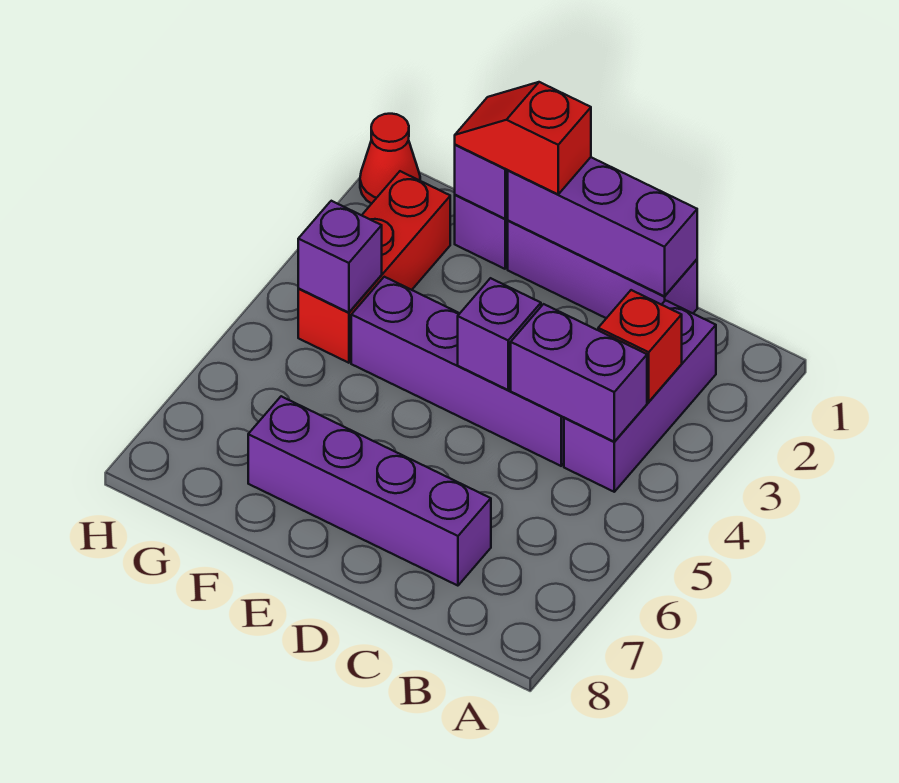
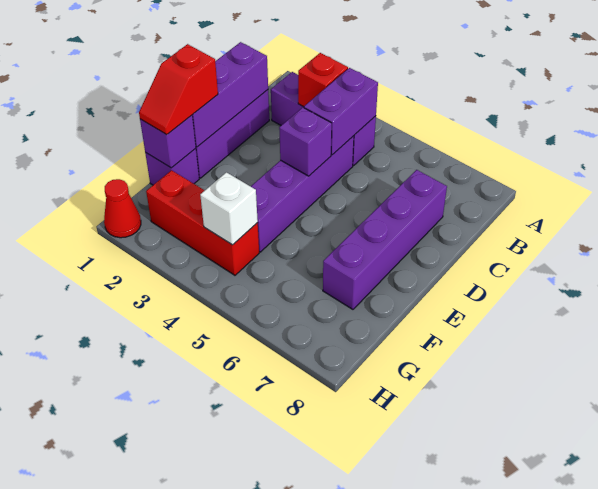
purple 1x1 brick [298,201,382,313] -> white 1x1 brick [200,172,258,245]

